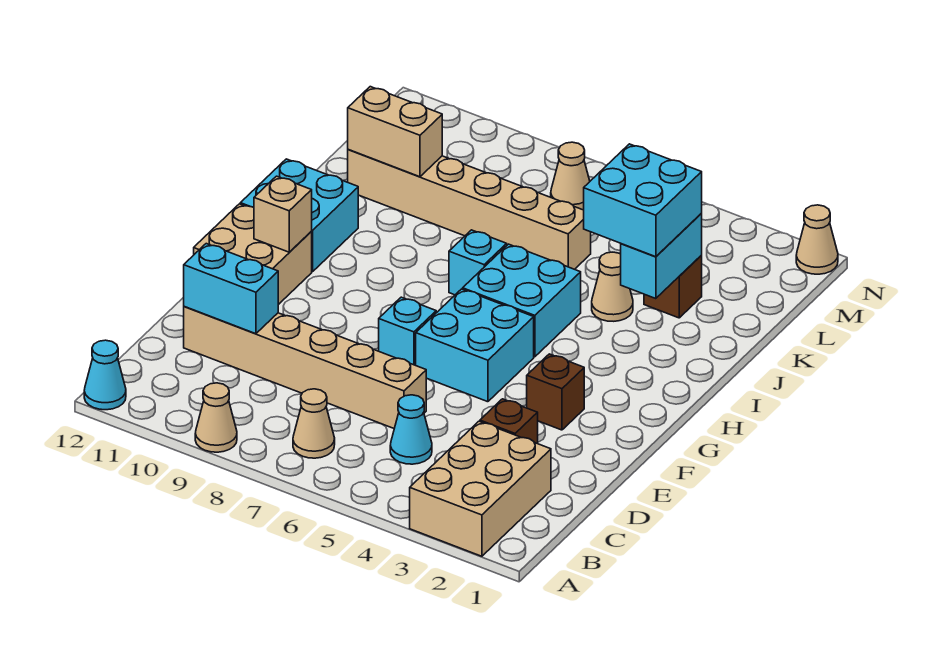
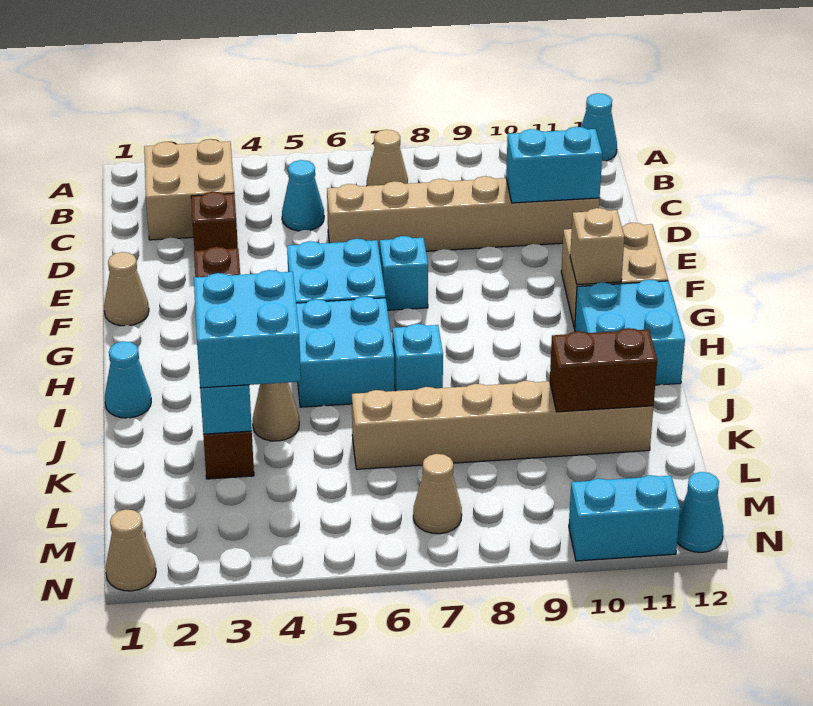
tan 2x3 brick [410,421,551,556] -> tan 2x2 brick [144,139,234,240]
tan 1x1 cone [195,383,237,452] -> tan 1x1 cone moved to [104,252,149,326]
none -> cyan 1x1 cone [105,341,151,418]
tan 1x2 brick [348,87,442,177] -> brown 1x2 brick [550,328,657,412]
none -> cyan 1x2 brick [569,475,680,561]
none -> cyan 1x1 cone [677,472,723,552]

